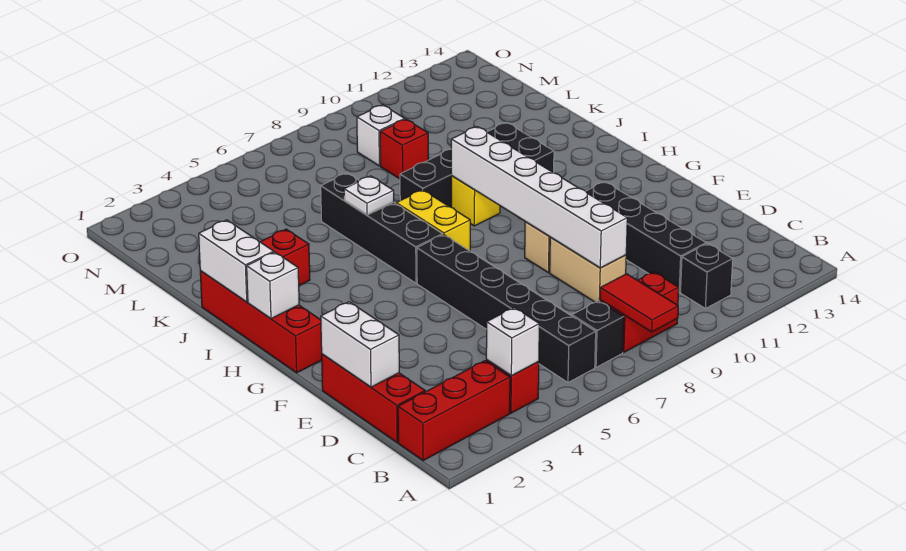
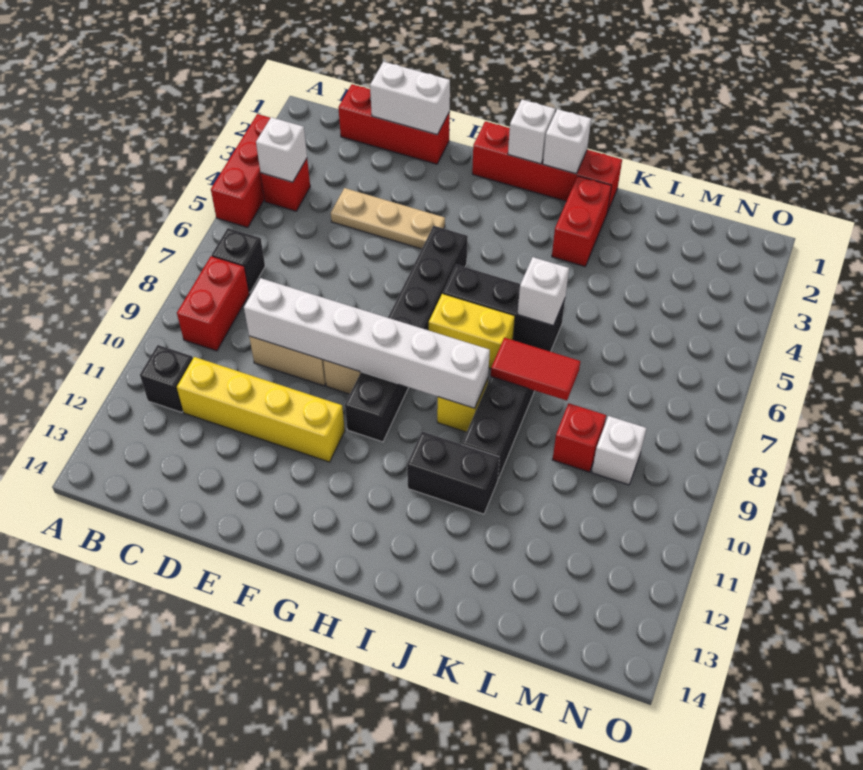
red 1x2 tile [600,274,678,332] -> red 1x2 tile moved to [491,338,580,401]
red 1x3 brick [398,361,510,461] -> red 1x3 brick moved to [211,114,270,228]
black 1x6 brick [417,235,596,382] -> black 1x6 brick turned to [345,226,468,442]
black 1x4 brick [586,182,706,292] -> yellow 1x4 brick [177,357,345,462]
none -> tan 1x3 plate [331,188,445,249]
black 1x4 brick [321,173,443,283] -> black 1x3 brick [443,265,565,352]
white 1x2 brick [199,220,274,302] -> white 1x1 brick [543,109,591,174]
white 1x1 plate [344,176,394,215] -> white 1x1 brick [518,257,569,326]

